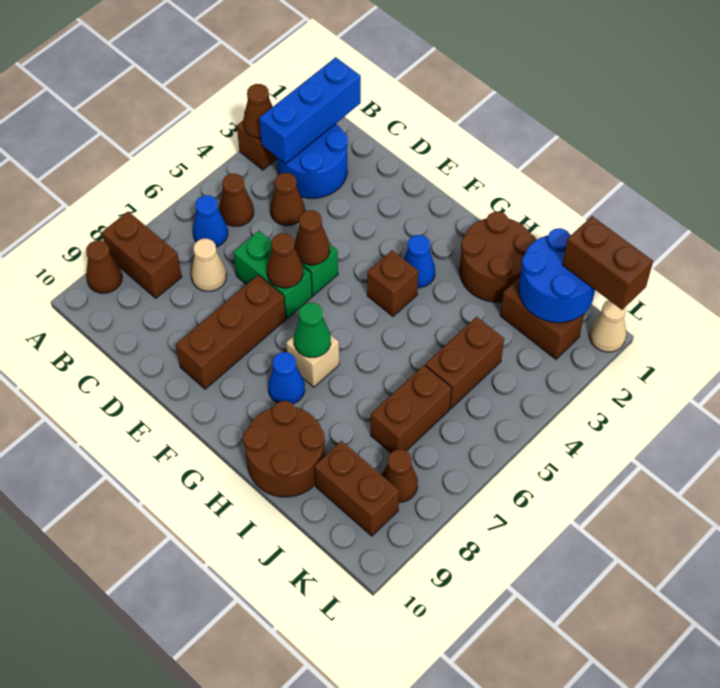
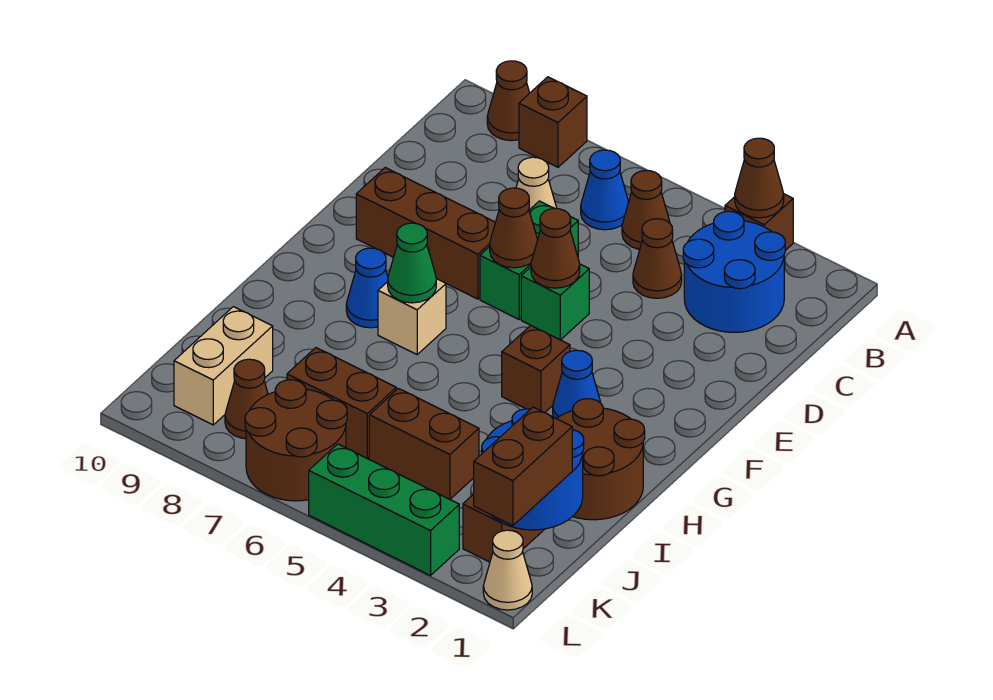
brown 1x2 brick [102,211,182,298] -> brown 1x1 brick [519,77,587,167]
blue 1x3 brick [259,57,361,164] -> none
brown 2x2 round brick [243,401,325,497] -> brown 2x2 round brick moved to [245,380,347,501]
brown 1x2 brick [314,441,399,536] -> tan 1x2 brick [174,307,273,425]
none -> green 1x3 brick [309,444,459,575]

